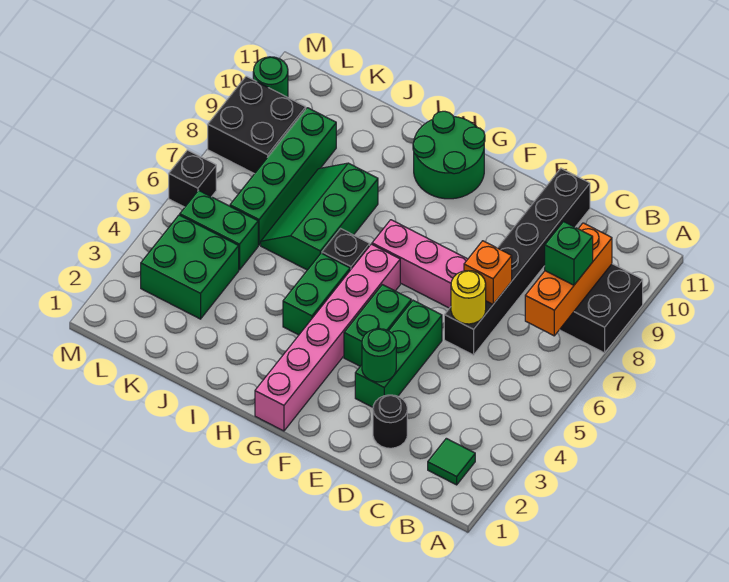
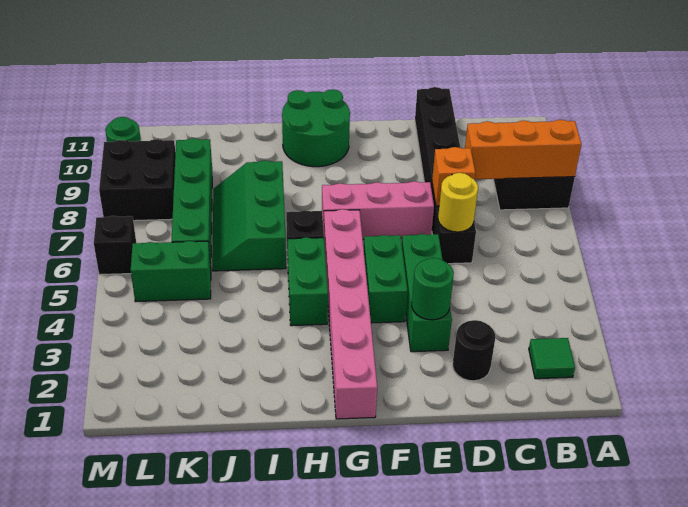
orange 1x3 brick [525,223,612,336] -> orange 1x3 brick turned to [465,120,581,179]
green 1x1 brick [545,222,593,285] -> none
green 2x2 brick [141,215,239,319] -> none

